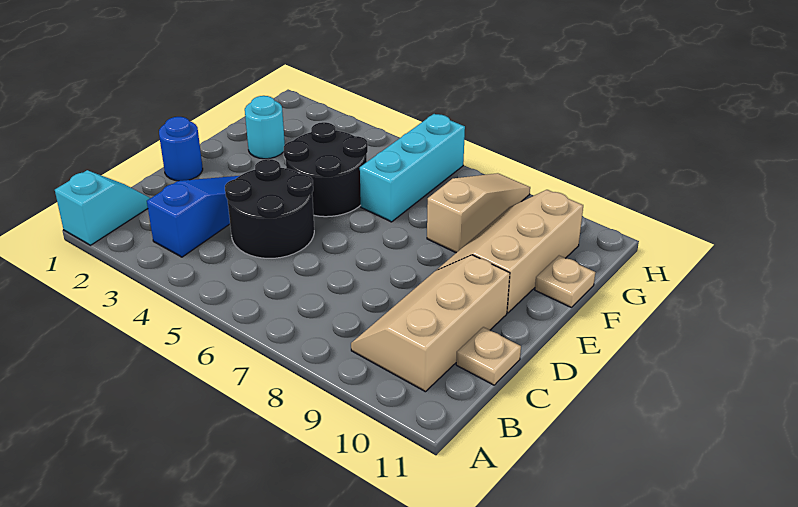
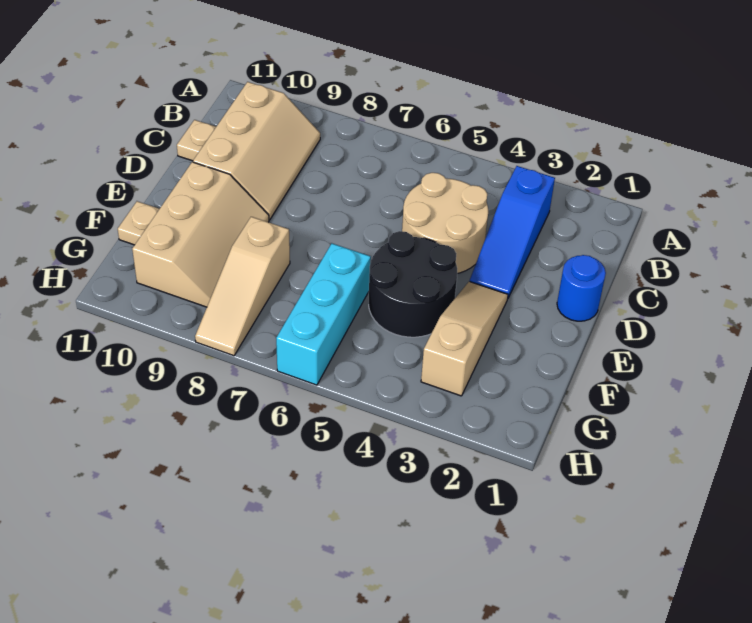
cyan 1x2 slope [55,170,150,245] -> none
black 2x2 round brick [225,159,314,258] -> tan 2x2 round brick [402,173,488,274]
none -> tan 1x3 slope [421,281,508,396]
cyan 1x1 round brick [245,96,285,159] -> none

